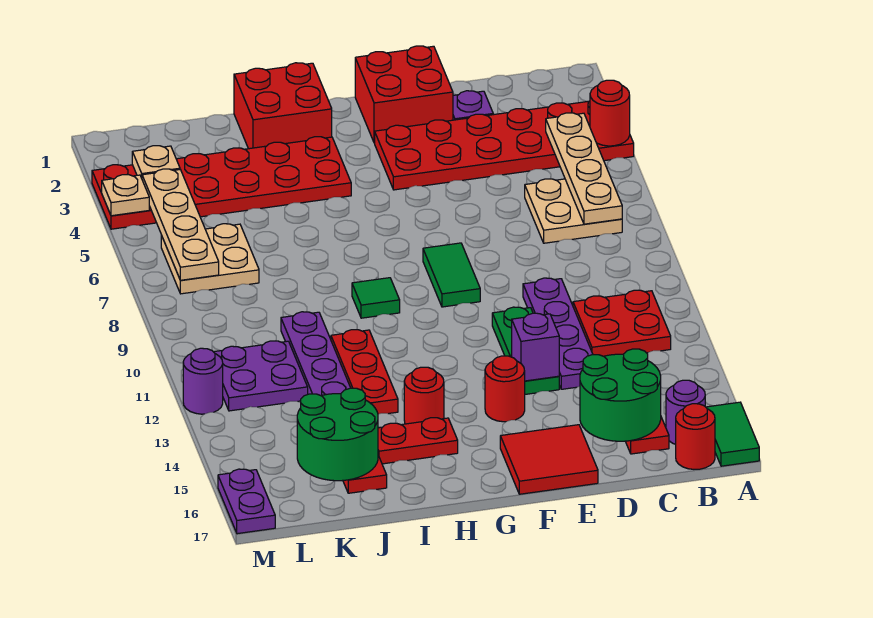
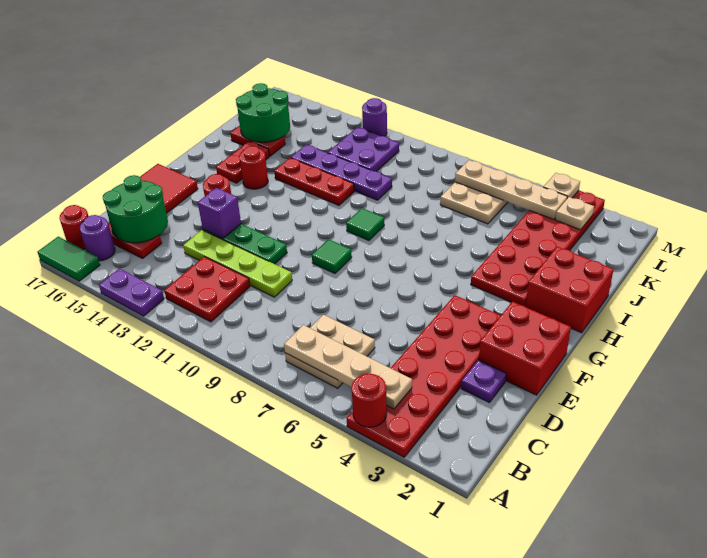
purple 1x4 plate [523,278,593,389] -> lime 1x4 plate [183,230,292,297]
green 1x2 tile [423,243,480,307] -> green 1x1 tile [312,239,352,273]
purple 1x2 plate [218,469,275,534] -> purple 1x2 plate moved to [99,268,164,316]

